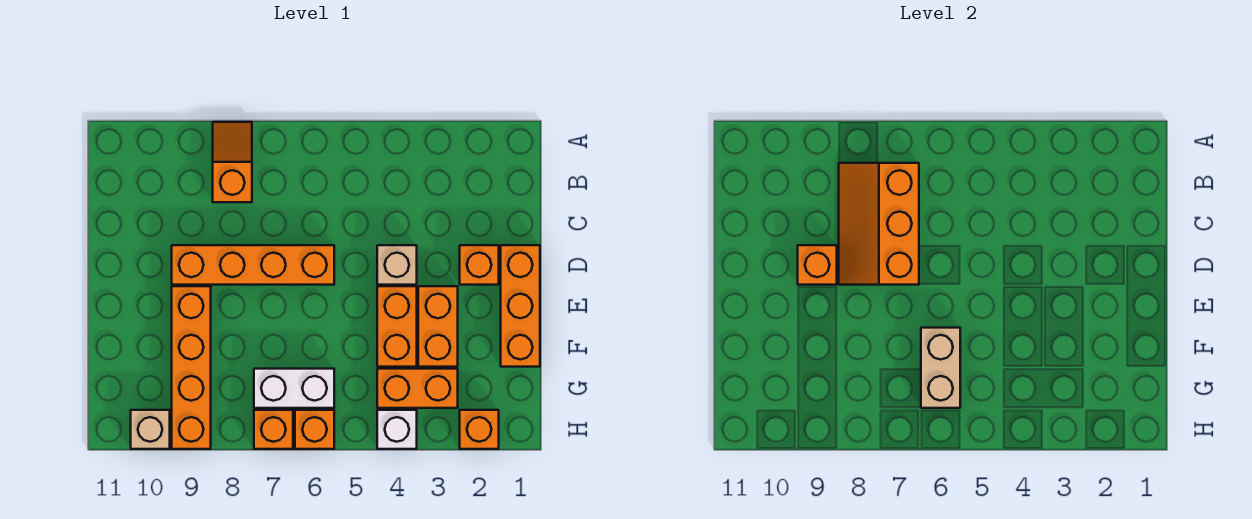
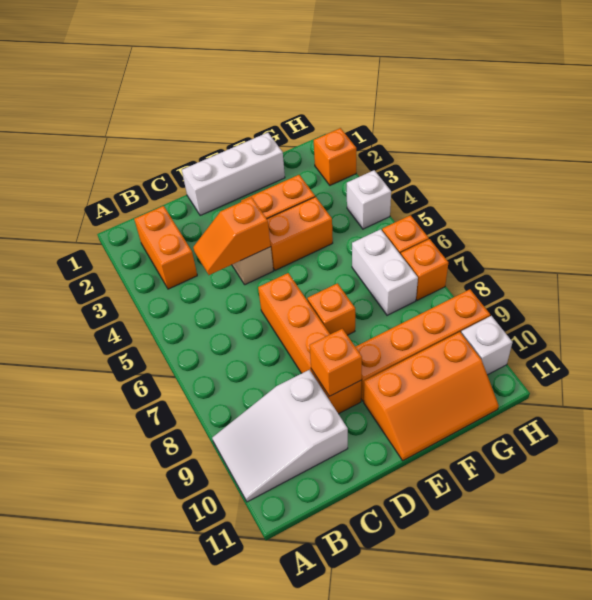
orange 1x2 slope [213,122,252,202] -> orange 1x2 slope moved to [193,197,271,275]
none -> white 2x3 slope [212,370,348,502]
orange 2x3 slope [839,163,919,285] -> orange 2x3 slope moved to [364,332,499,461]
orange 1x3 brick [501,245,540,367] -> white 1x3 brick [182,133,285,216]
orange 1x1 brick [460,245,499,285] -> orange 1x1 brick moved to [307,283,355,335]
tan 1x2 brick [921,328,960,408] -> none
orange 1x2 brick [377,369,458,408] -> orange 1x2 brick moved to [134,206,197,289]
tan 1x1 brick [131,410,170,449] -> white 1x1 brick [461,316,512,375]

